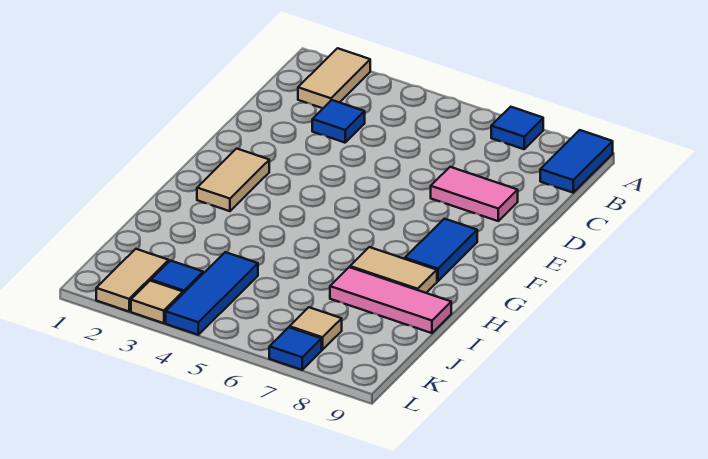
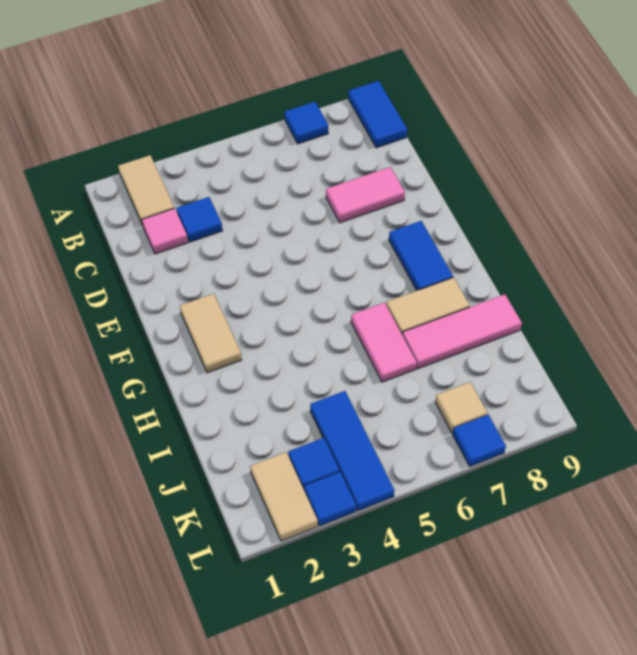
none -> pink 1x1 tile [142,208,188,254]
none -> pink 1x2 tile [351,302,417,382]
tan 1x1 tile [131,281,183,323] -> blue 1x1 tile [304,472,356,526]

